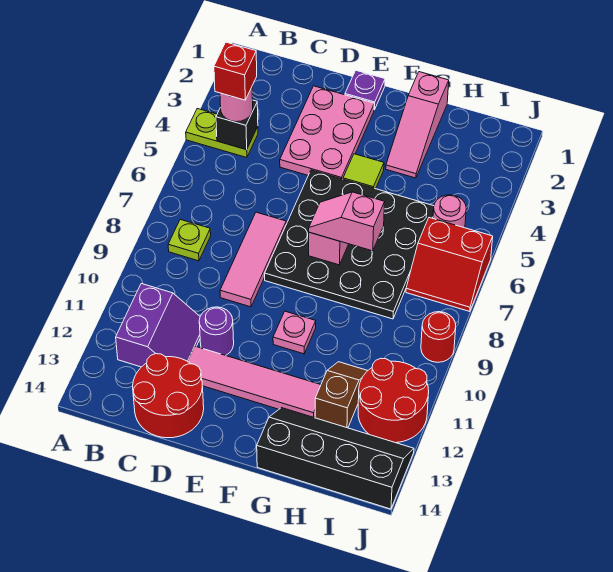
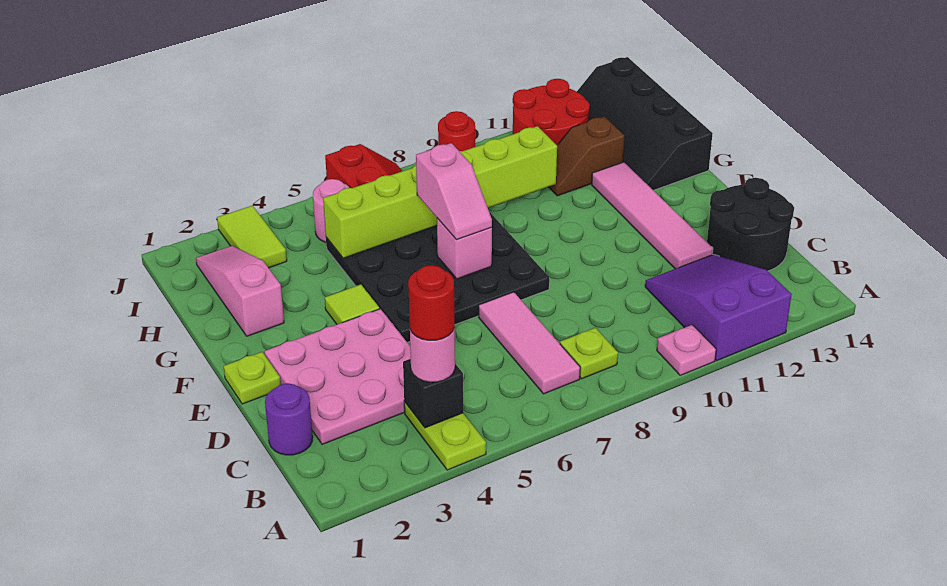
red 1x1 brick [214,42,257,100] -> red 1x1 round brick [408,265,455,340]
purple 2x2 slope [116,284,200,367] -> purple 2x3 slope [645,255,792,360]
red 2x2 round brick [133,354,204,438] -> black 2x2 round brick [707,178,794,271]
pink 2x3 plate [280,86,374,179] -> pink 3x3 plate [264,309,411,444]
pink 1x3 tile [220,212,286,307] -> pink 1x3 tile turned to [479,292,580,394]
purple 1x1 round brick [199,307,234,356] -> purple 1x1 round brick moved to [265,383,313,455]
purple 1x1 plate [345,71,385,110] -> lime 1x1 plate [224,352,281,404]
pink 1x1 plate [273,311,316,354] -> pink 1x1 plate moved to [657,325,716,375]
pink 1x3 slope [386,72,449,178] -> pink 1x3 slope turned to [196,246,284,336]
none -> lime 1x6 brick [323,126,557,258]
none -> lime 1x2 tile [217,206,287,268]

